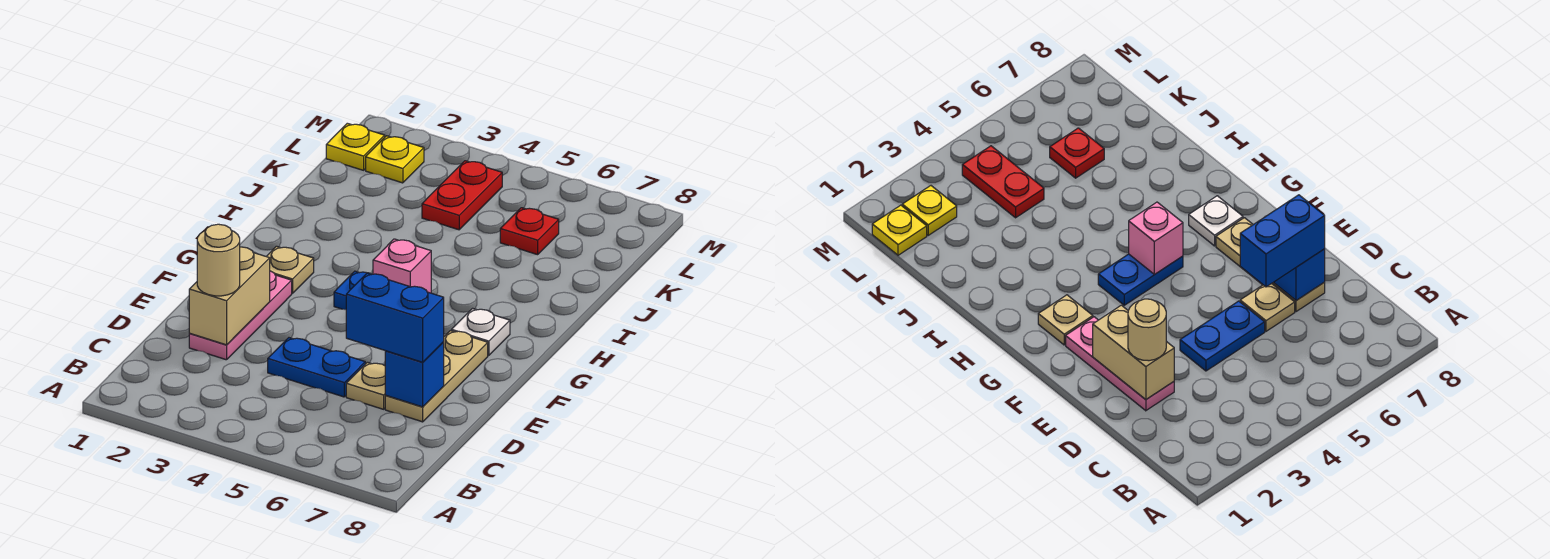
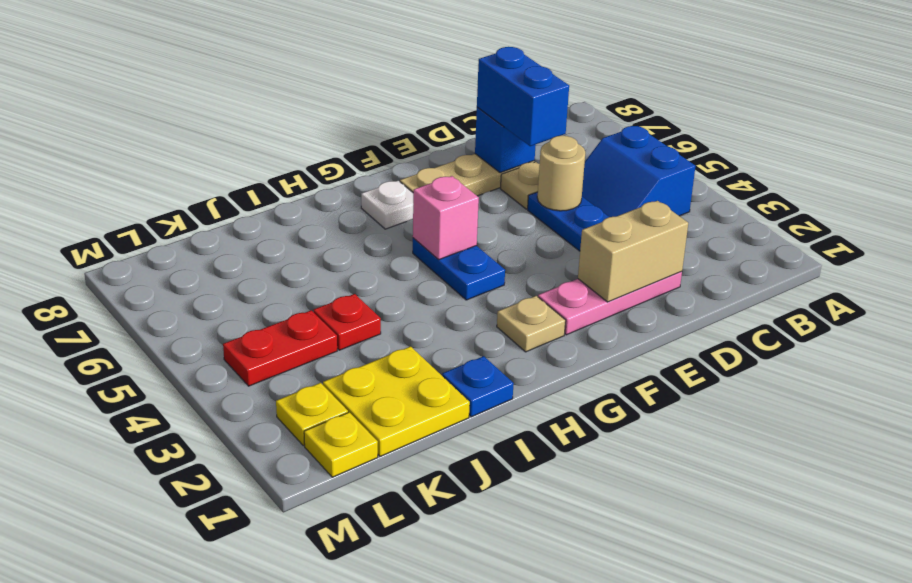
none -> blue 2x2 slope [582,126,695,217]
tan 1x1 round brick [197,224,240,296] -> tan 1x1 round brick moved to [537,136,585,211]
none -> blue 1x1 plate [442,356,514,417]
none -> yellow 2x2 plate [323,347,470,456]
red 1x1 plate [500,208,559,255] -> red 1x1 plate moved to [314,294,381,350]

